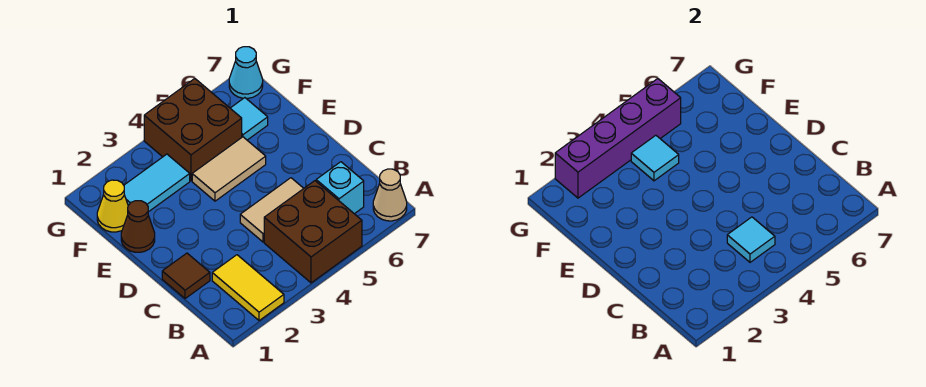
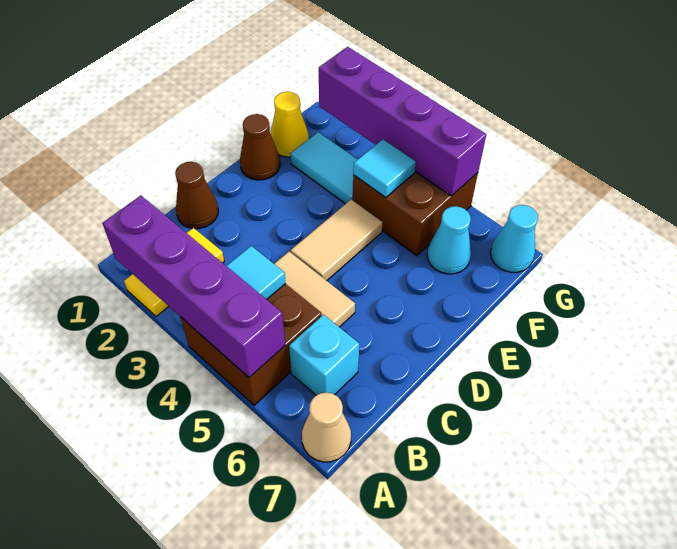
none -> purple 1x4 brick [102,196,285,377]
brown 1x1 tile [162,253,210,299] -> brown 1x1 cone [175,162,218,229]
tan 1x2 tile [192,137,266,201] -> tan 1x2 tile turned to [291,200,383,281]
cyan 1x1 tile [230,98,268,140] -> cyan 1x1 cone [427,206,471,274]

